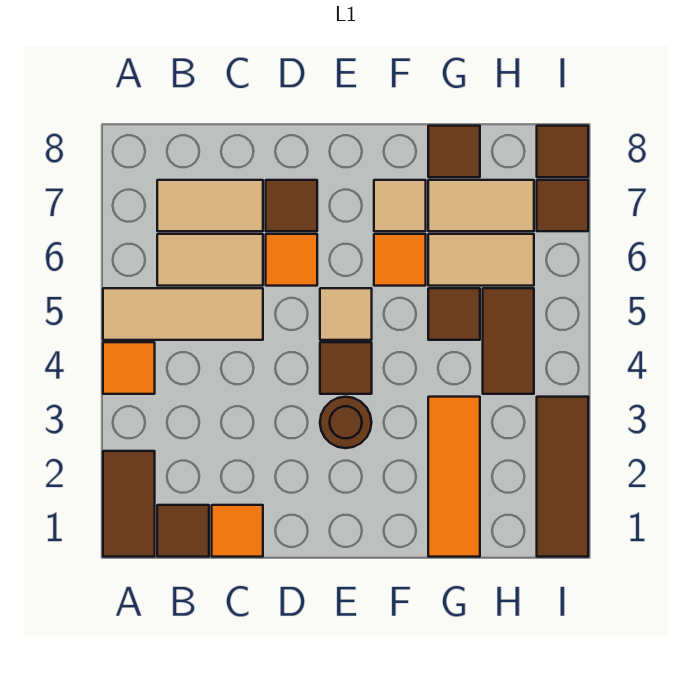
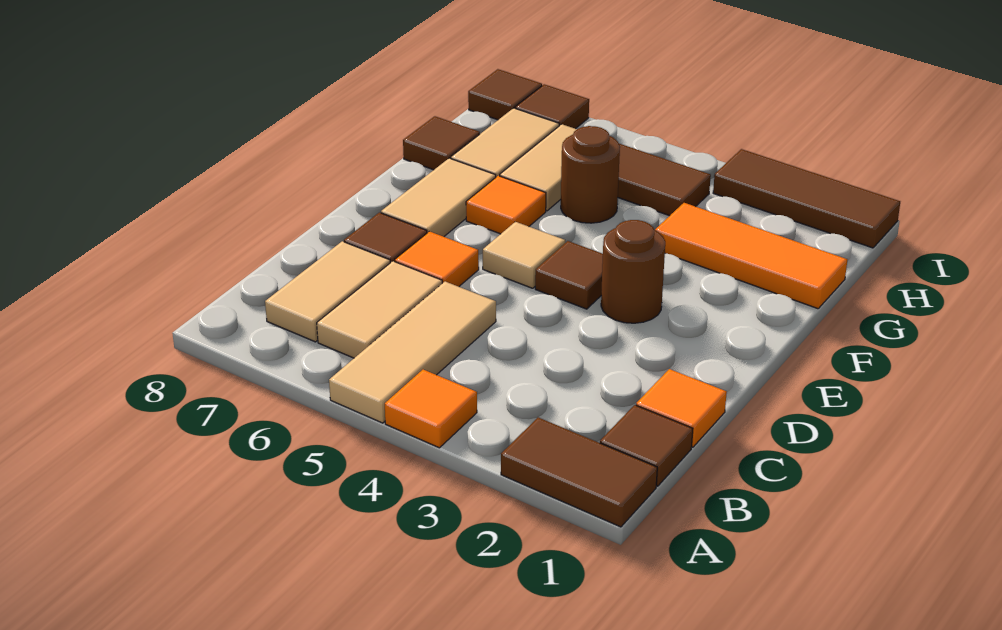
tan 1x1 tile [374,180,426,231] -> tan 1x2 tile [381,158,496,237]
brown 1x1 tile [428,288,480,340] -> brown 1x1 round brick [561,126,620,223]

